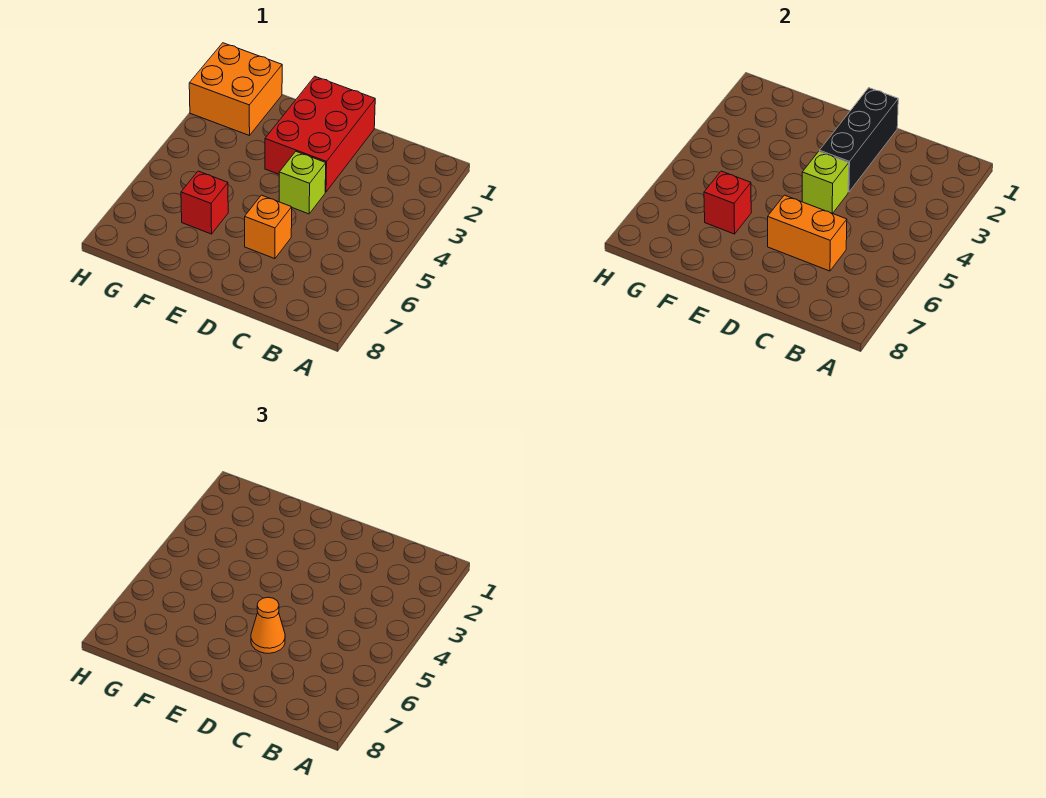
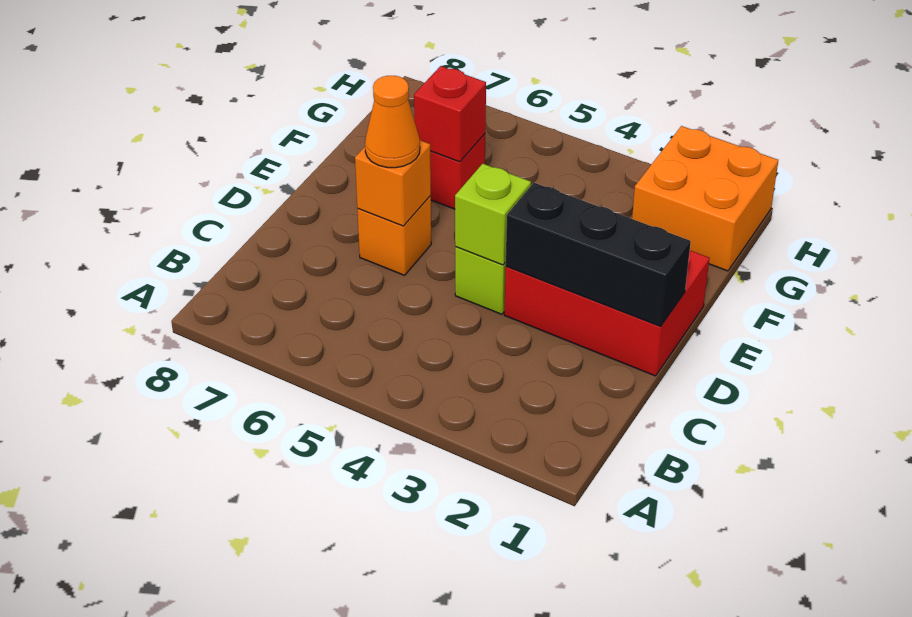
orange 1x2 brick [768,195,847,271] -> orange 1x1 brick [355,140,431,226]

